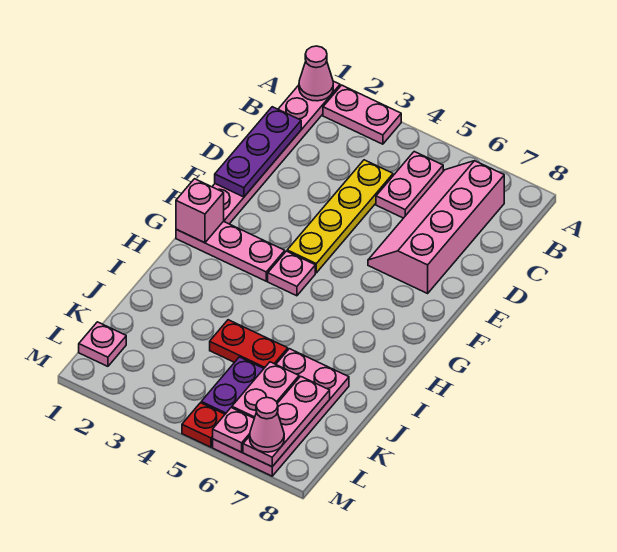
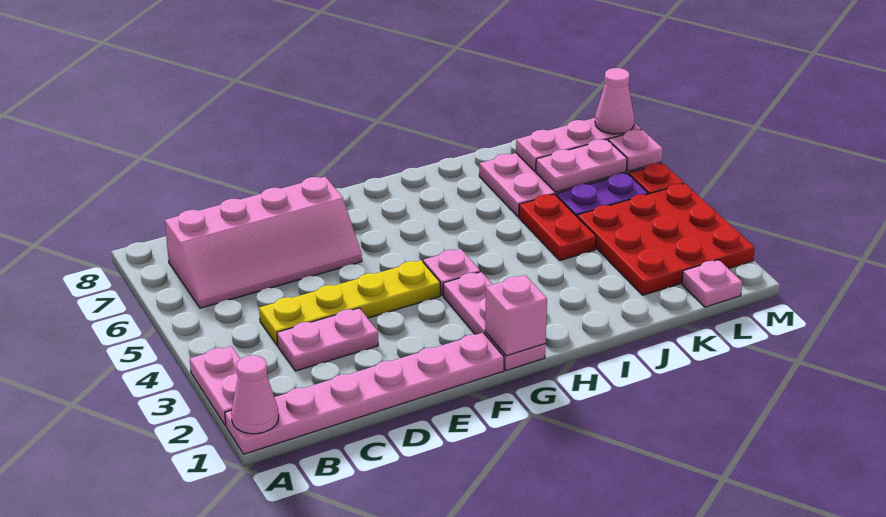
pink 1x2 plate [376,152,443,218] -> pink 1x2 plate moved to [277,308,378,371]
purple 1x3 plate [215,107,301,197] -> none
none -> red 3x3 plate [577,184,755,295]

